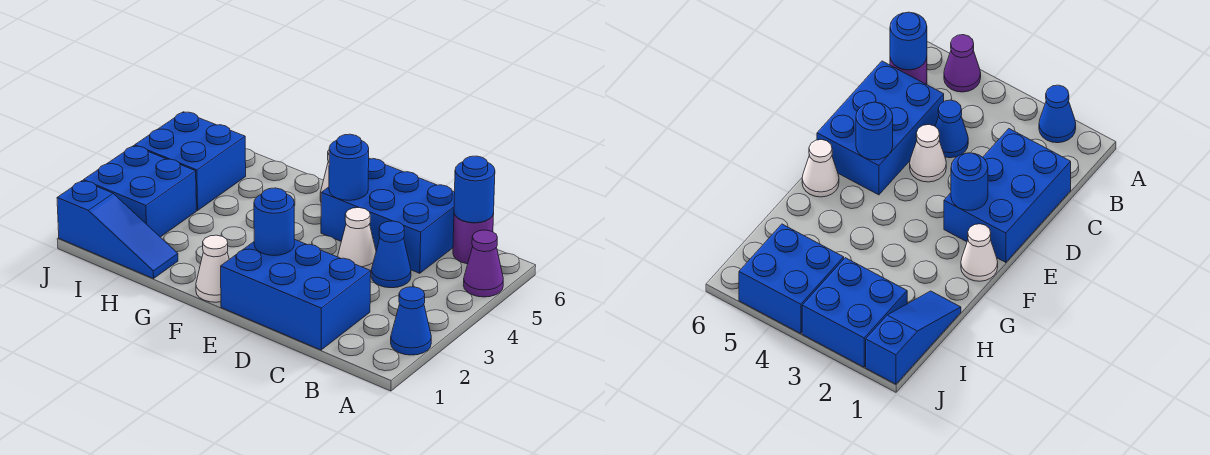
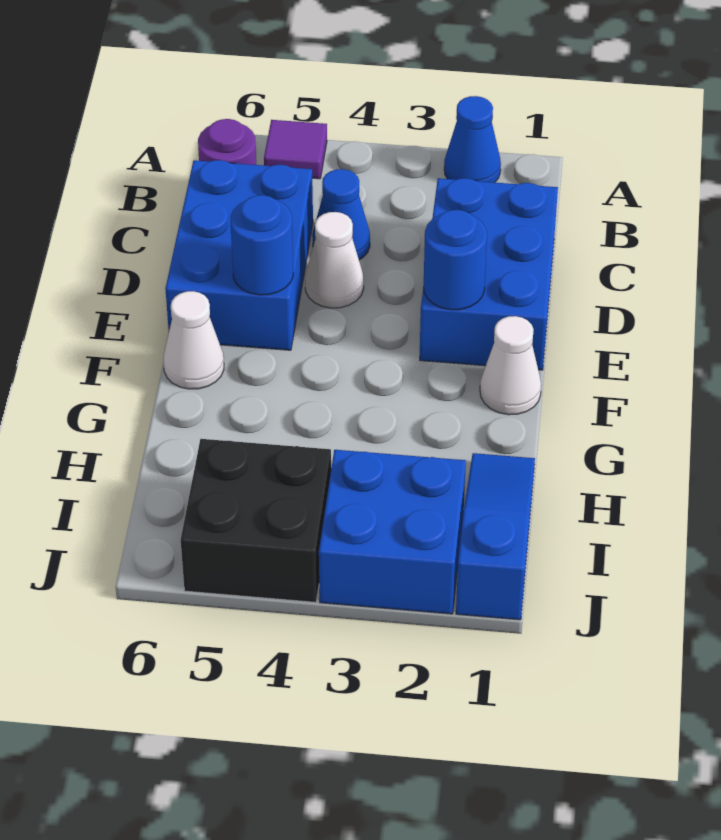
purple 1x1 cone [463,230,503,297] -> purple 1x1 tile [264,120,327,179]
blue 1x1 round brick [454,156,495,223] -> none
blue 2x2 brick [135,112,246,211] -> black 2x2 brick [181,439,331,602]

